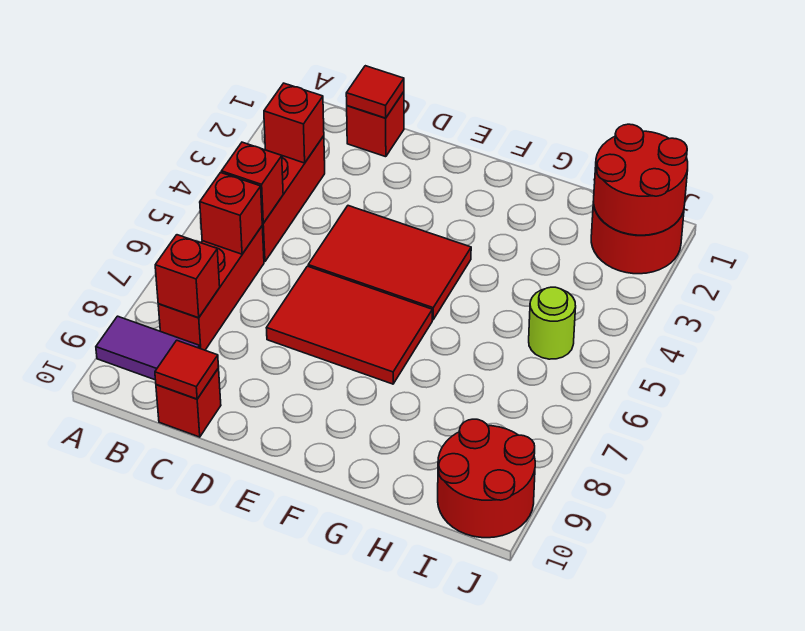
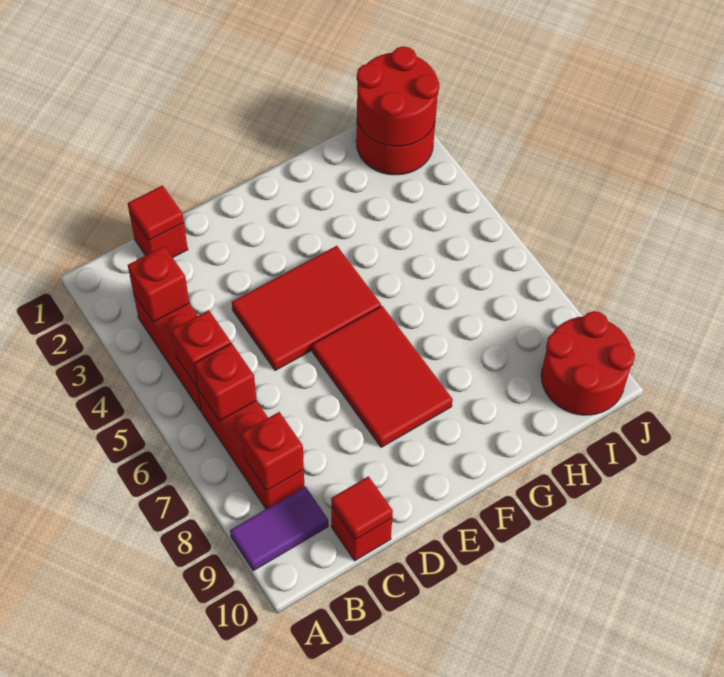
red 2x3 tile [267,266,432,384] -> red 2x3 tile turned to [312,306,453,447]
lime 1x1 round brick [529,287,576,359] -> none

